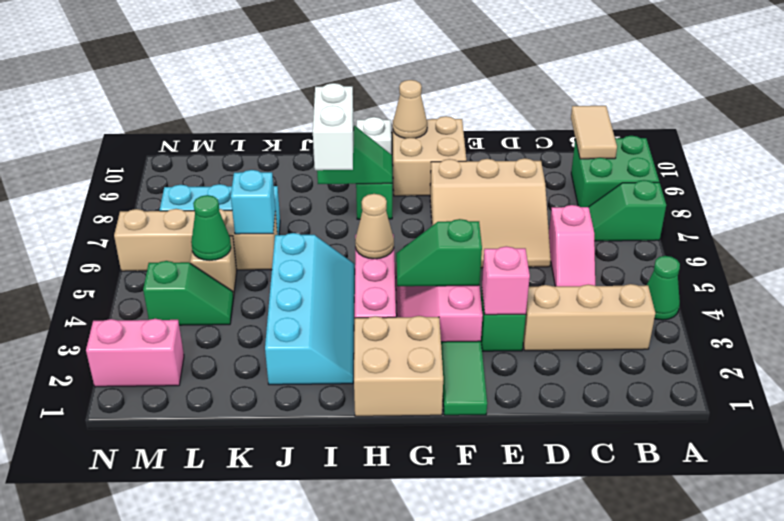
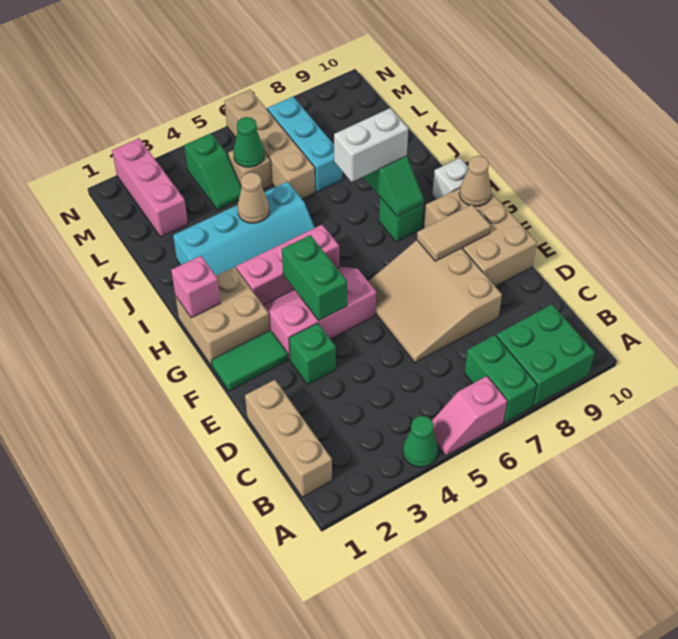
green 1x2 slope [589,180,666,241] -> green 1x2 brick [464,335,537,422]
tan 1x3 brick [523,284,655,351] -> tan 1x3 brick moved to [245,380,332,497]
tan 1x2 tile [571,106,617,159] -> tan 1x2 tile moved to [417,205,491,261]
pink 1x2 slope [549,205,595,286] -> pink 1x2 slope moved to [432,376,507,455]
pink 1x1 brick [482,246,530,315] -> pink 1x1 brick moved to [171,256,220,318]
green 1x2 slope [396,219,482,286] -> green 1x2 brick [282,235,347,321]
tan 2x2 brick [393,116,466,196] -> tan 2x3 brick [424,188,537,286]
tan 1x1 cone [355,194,394,259] -> tan 1x1 cone moved to [237,172,269,223]
cyan 1x1 brick [231,170,275,234] -> none
pink 1x2 brick [86,319,184,387] -> pink 1x3 brick [112,138,188,237]

